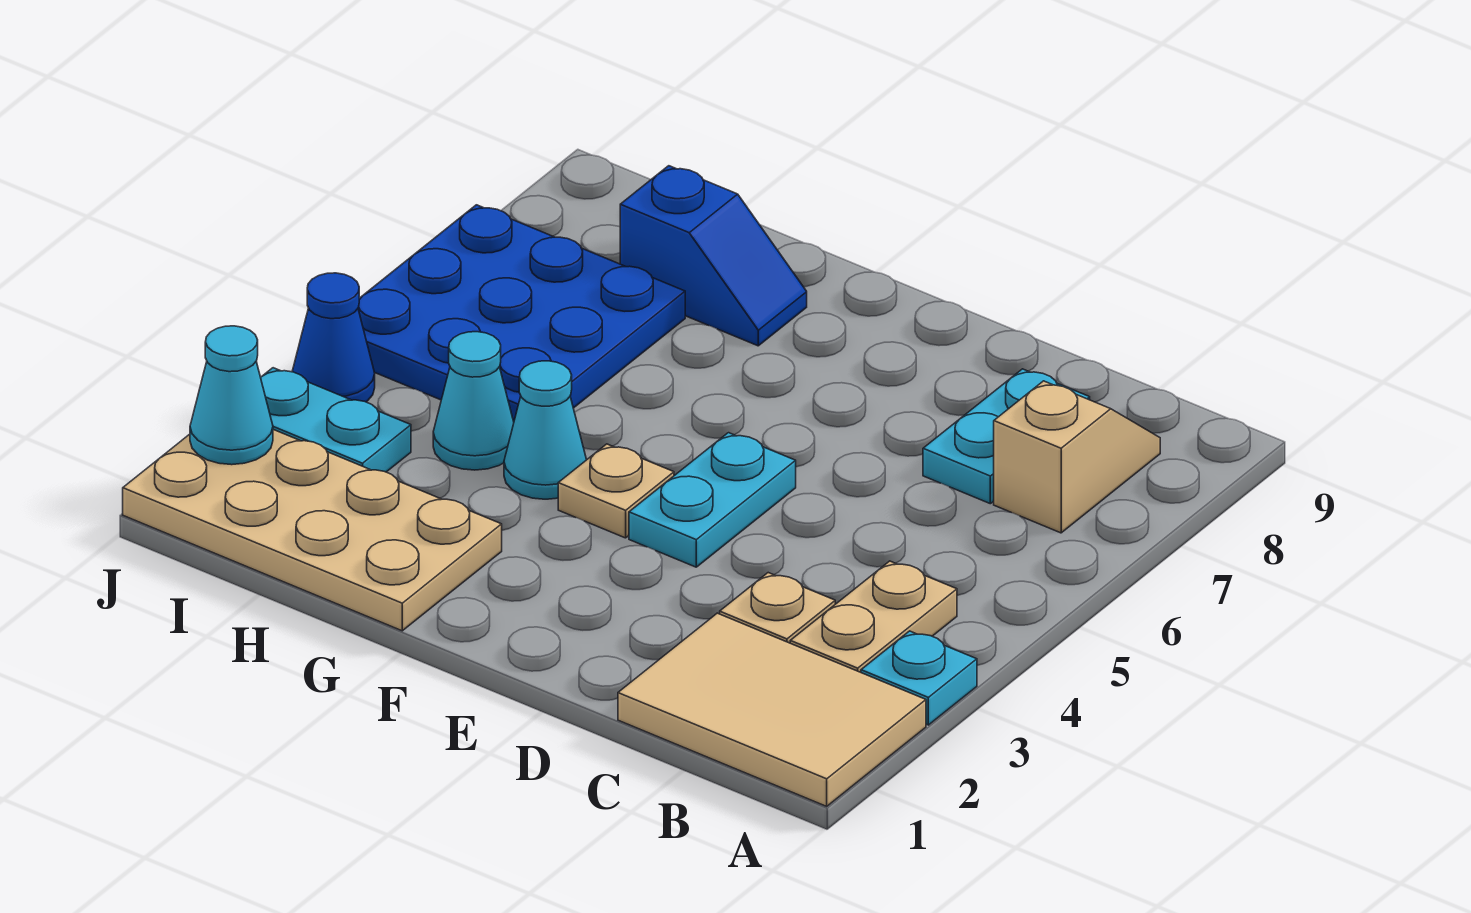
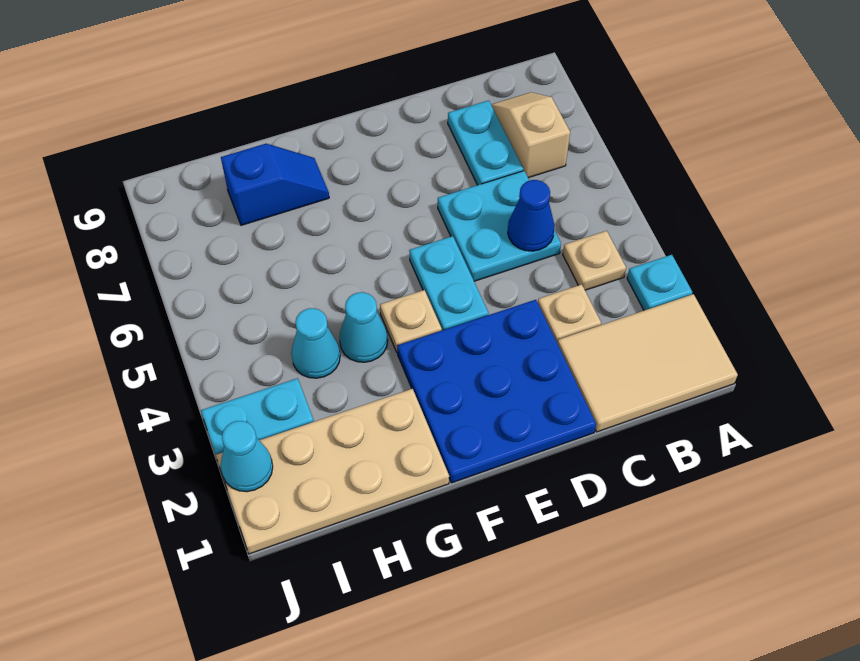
tan 1x2 plate [790,561,957,672] -> tan 1x1 plate [563,231,626,290]
none -> cyan 2x2 plate [438,171,561,281]
blue 3x3 plate [358,205,685,421] -> blue 3x3 plate moved to [397,300,596,483]
blue 1x1 cone [292,273,375,402] -> blue 1x1 cone moved to [508,180,555,251]

